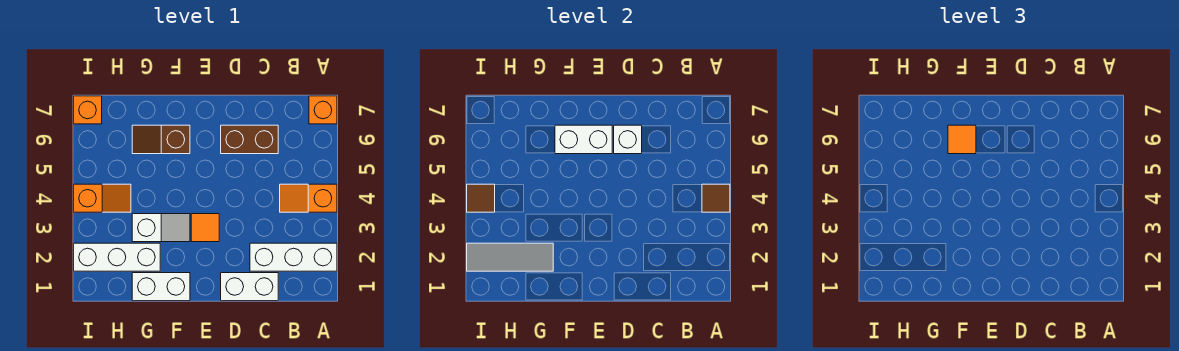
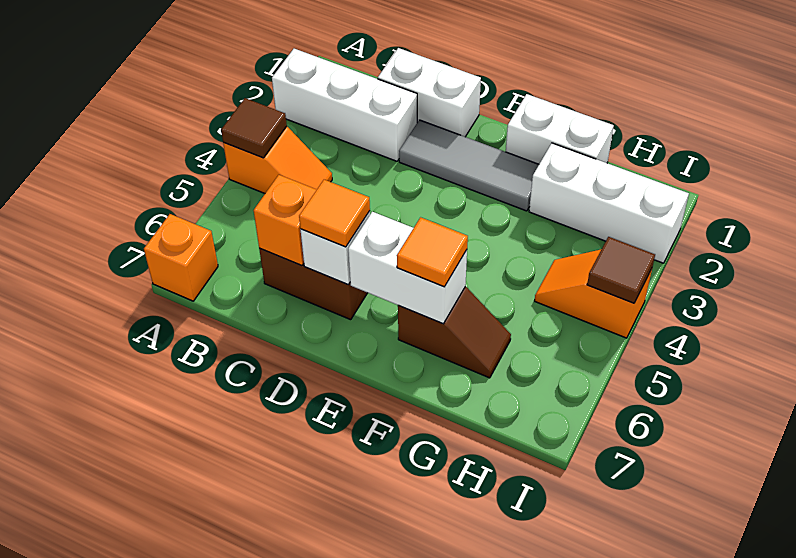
orange 1x1 tile [191,214,219,242] -> orange 1x1 tile moved to [299,180,370,247]
white 1x2 slope [132,214,190,242] -> none
grey 1x3 tile [467,243,553,271] -> grey 1x3 tile moved to [399,120,539,211]
orange 1x1 brick [74,96,102,124] -> orange 1x1 brick moved to [254,175,316,266]

